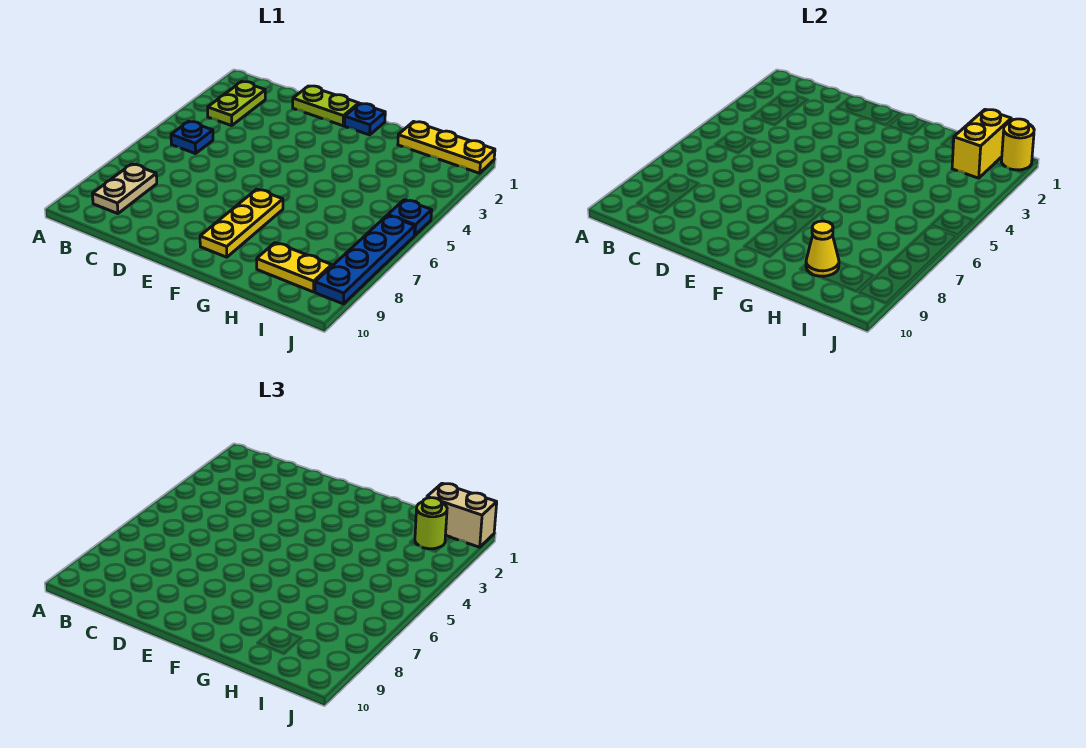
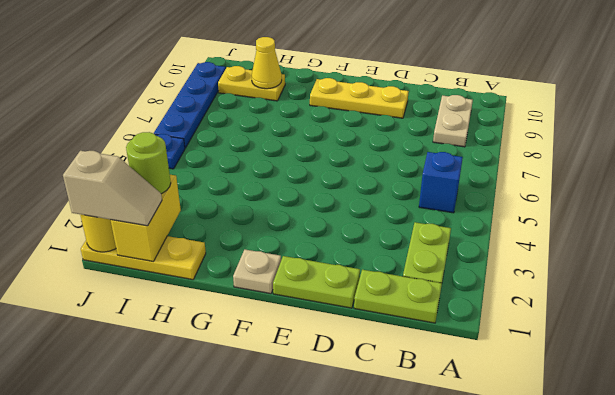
none -> lime 1x2 plate [354,270,442,323]
blue 1x1 plate [171,121,213,154] -> blue 1x1 brick [419,152,463,213]
blue 1x1 plate [345,103,385,135] -> tan 1x1 plate [233,250,281,294]
yellow 1x3 plate [200,189,283,257] -> yellow 1x3 plate turned to [310,78,409,118]
tan 1x2 brick [427,483,497,547] -> tan 1x2 slope [63,151,162,226]

